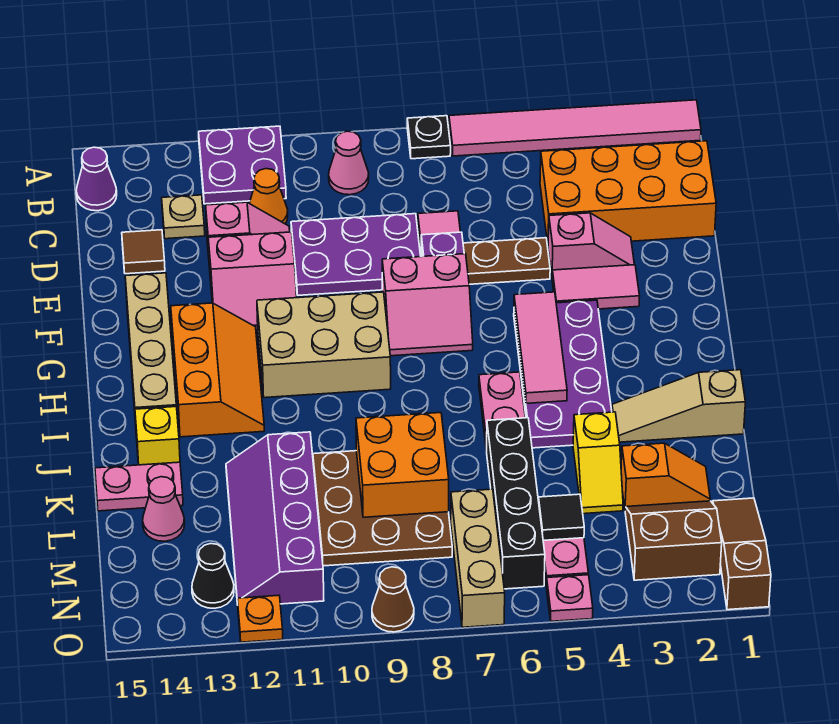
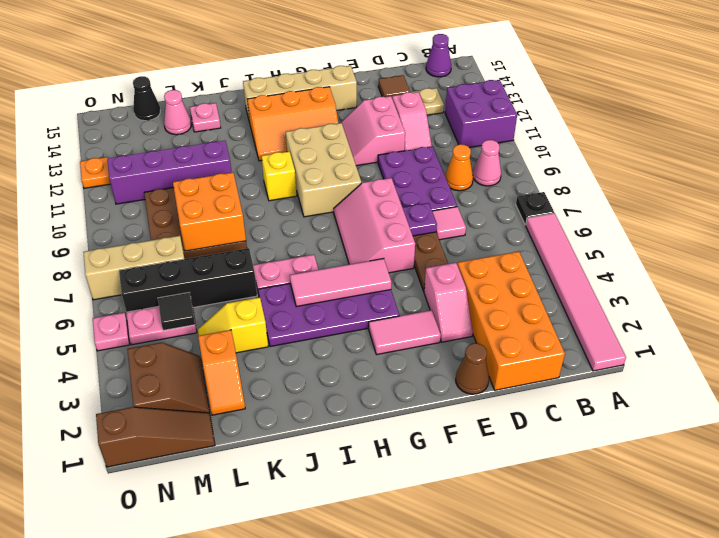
purple 2x2 plate [199,126,286,204] -> purple 2x2 brick [445,80,517,148]
orange 1x1 cone [249,169,288,224] -> orange 1x1 cone moved to [445,144,473,191]
pink 1x2 tile [552,265,640,309] -> pink 1x2 tile turned to [369,310,441,355]
pink 2x2 slope [382,254,473,356] -> pink 2x3 slope [334,178,415,273]
tan 1x3 slope [612,370,745,442] -> none
yellow 1x1 brick [135,407,180,465] -> yellow 1x1 brick moved to [262,152,297,201]
pink 1x2 plate [95,462,183,511] -> pink 1x1 plate [190,103,221,132]
black 1x1 cone [192,544,234,608] -> black 1x1 cone moved to [133,76,161,121]
brown 1x1 cone [372,567,414,632] -> brown 1x1 cone moved to [456,343,489,394]

